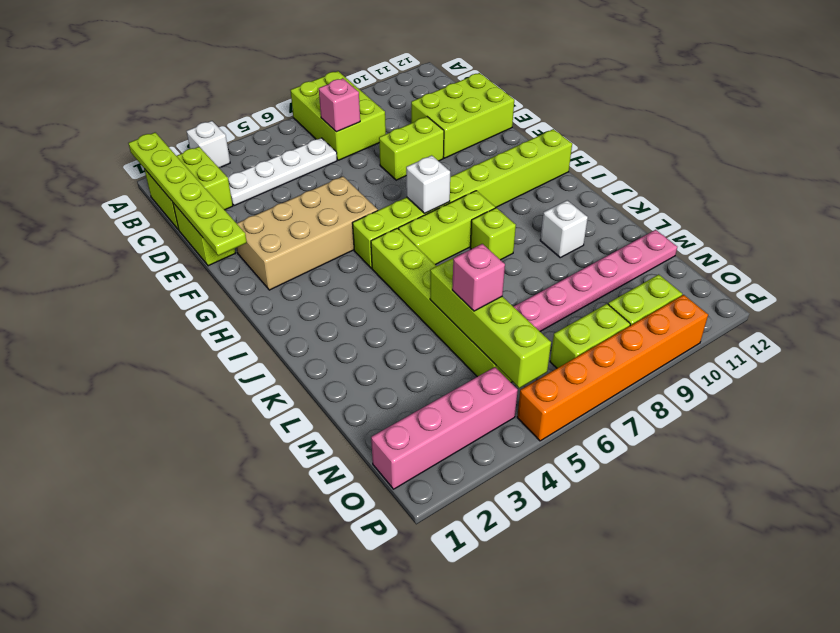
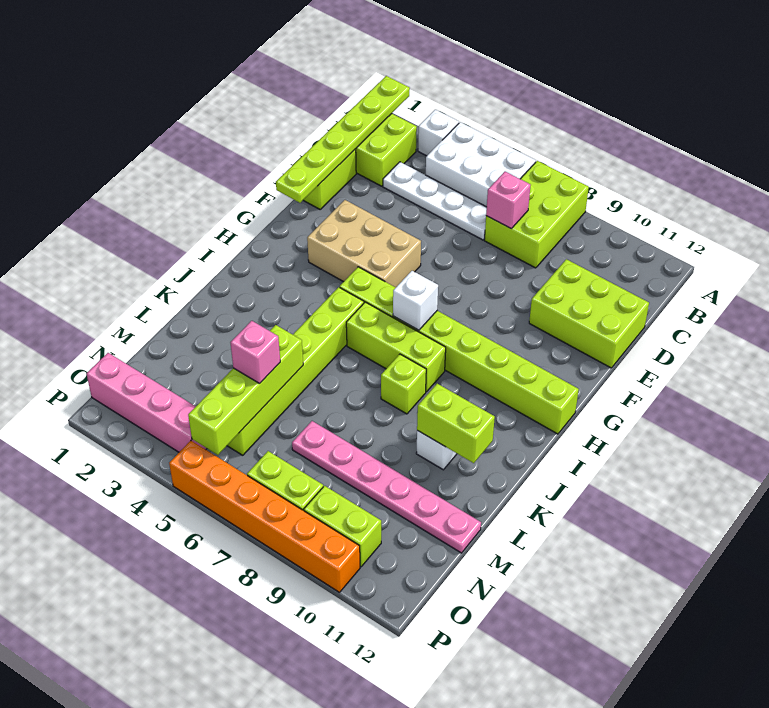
none -> white 2x3 brick [426,122,536,207]
lime 1x2 brick [379,117,444,180] -> lime 1x2 brick moved to [417,384,495,463]
tan 2x4 brick [237,176,378,290] -> tan 2x3 brick [307,200,421,287]

